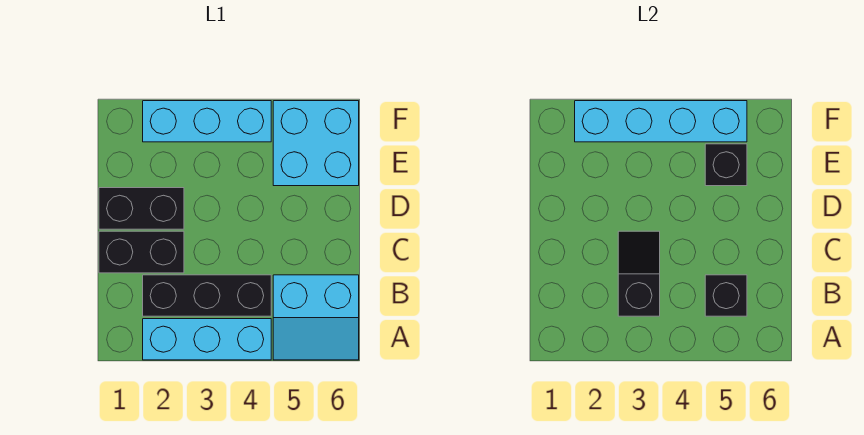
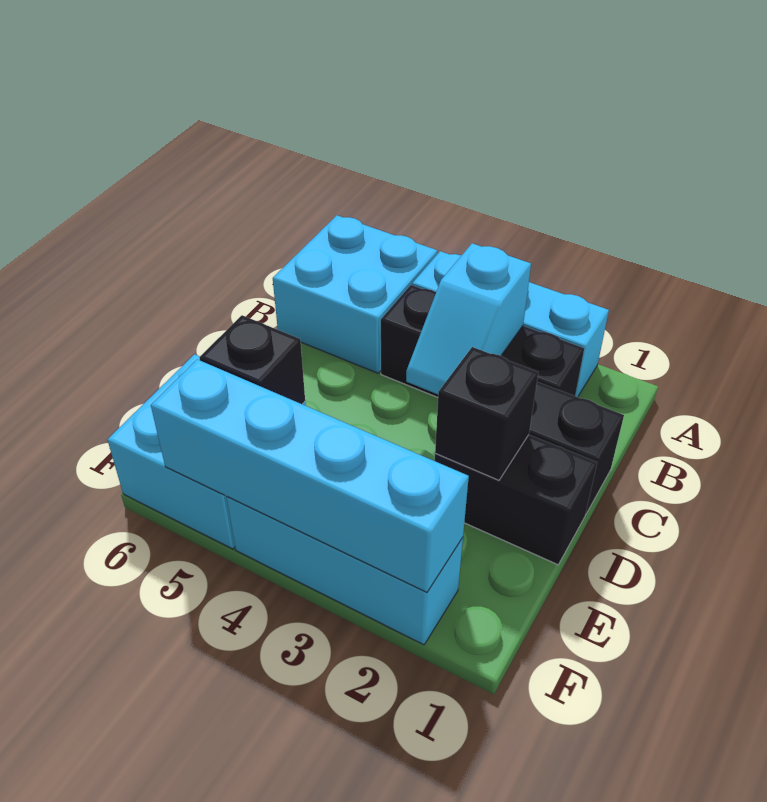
cyan 2x2 slope [273,275,359,360] -> cyan 2x2 brick [273,215,437,373]
black 1x2 slope [618,231,660,316] -> cyan 1x2 slope [406,243,531,394]
black 1x1 brick [705,275,747,316] -> black 1x1 brick moved to [435,347,538,480]

